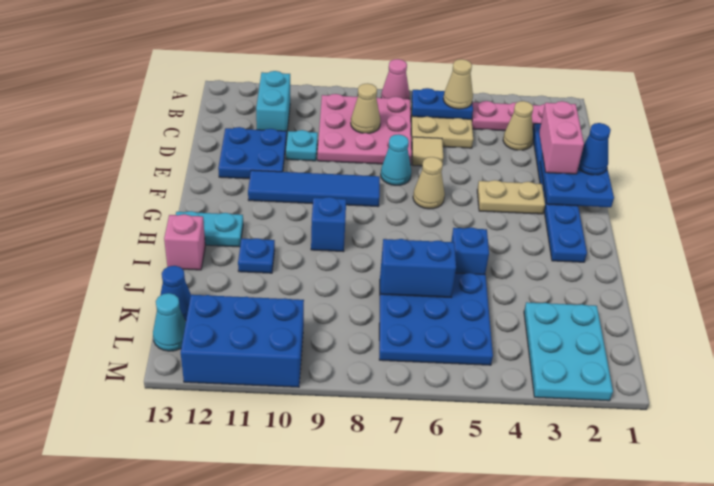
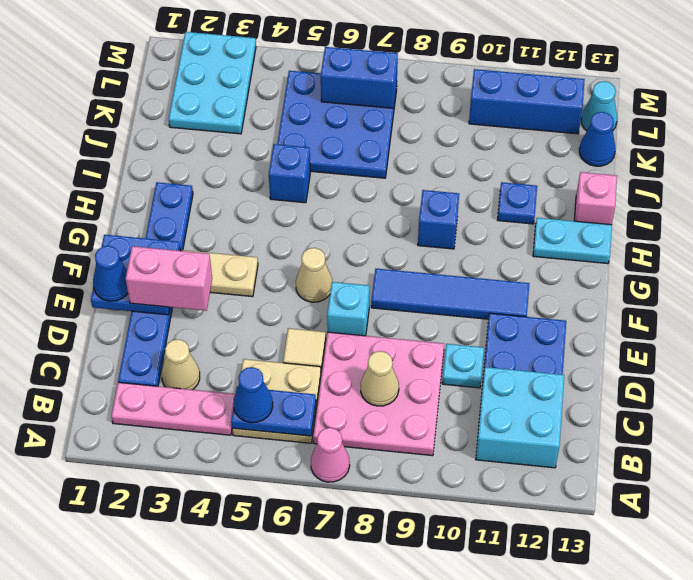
tan 1x1 cone [443,59,473,109] -> blue 1x1 cone [234,367,273,423]
cyan 1x2 brick [256,71,290,139] -> cyan 2x2 brick [476,367,564,468]
pink 1x2 brick [539,101,584,174] -> pink 1x2 brick turned to [126,246,212,311]
cyan 1x1 cone [381,134,411,186] -> cyan 1x1 brick [327,282,369,336]
blue 1x2 brick [380,239,456,297] -> blue 1x2 brick moved to [321,47,398,108]
blue 2x3 brick [181,295,304,387] -> blue 1x3 brick [469,69,585,134]

